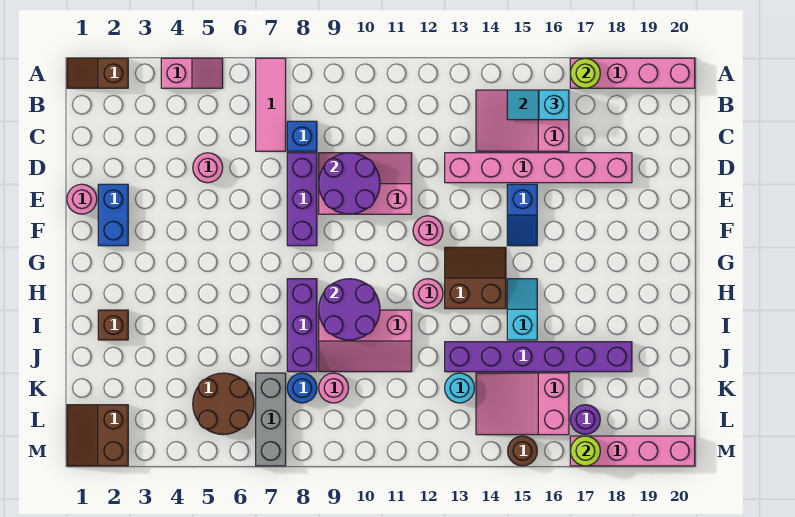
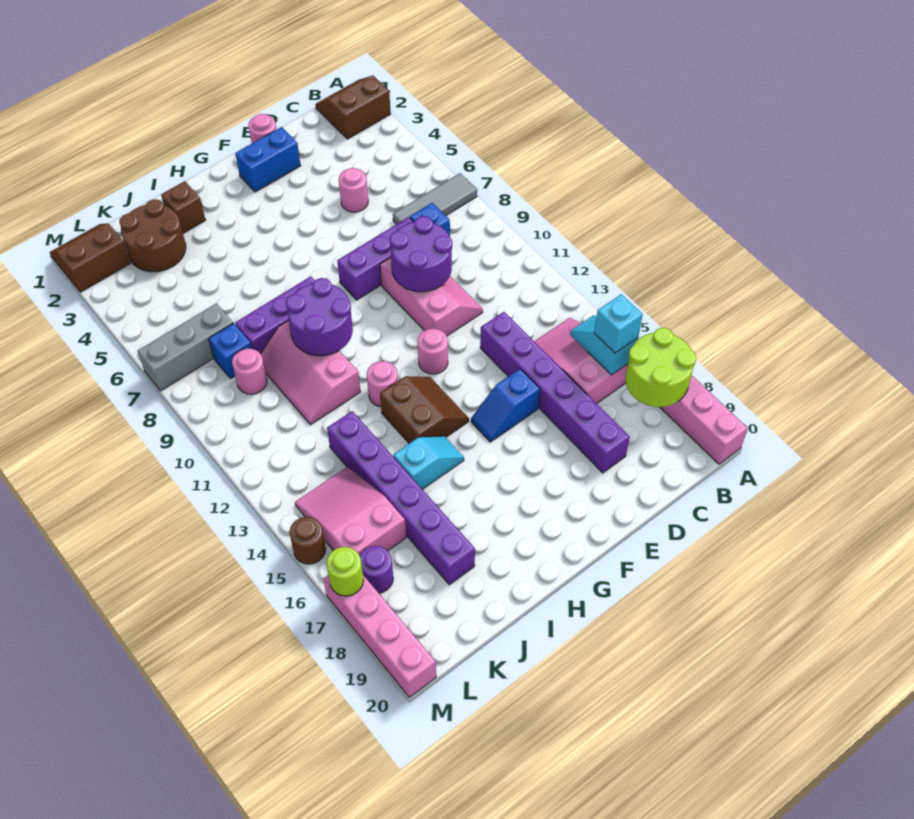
brown 1x2 slope [67,58,128,88] -> brown 2x2 slope [315,75,391,139]
pink 1x2 slope [161,58,223,88] -> none
pink 1x3 tile [256,58,286,151] -> grey 1x3 tile [393,173,477,224]
lime 1x1 round brick [570,58,600,88] -> lime 2x2 round brick [625,328,696,407]
pink 1x6 brick [445,153,632,183] -> purple 1x6 brick [480,312,630,473]
brown 2x2 round brick [193,373,254,435] -> brown 2x2 round brick moved to [119,199,186,272]
blue 1x1 round brick [287,373,317,403] -> blue 1x1 brick [209,323,252,379]
cyan 1x1 round brick [445,373,474,403] -> none

